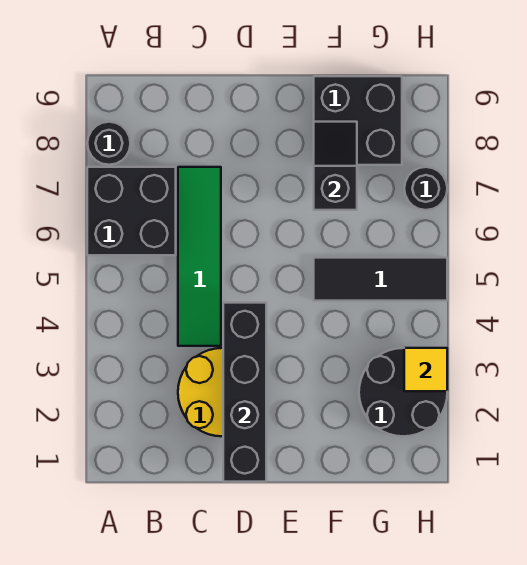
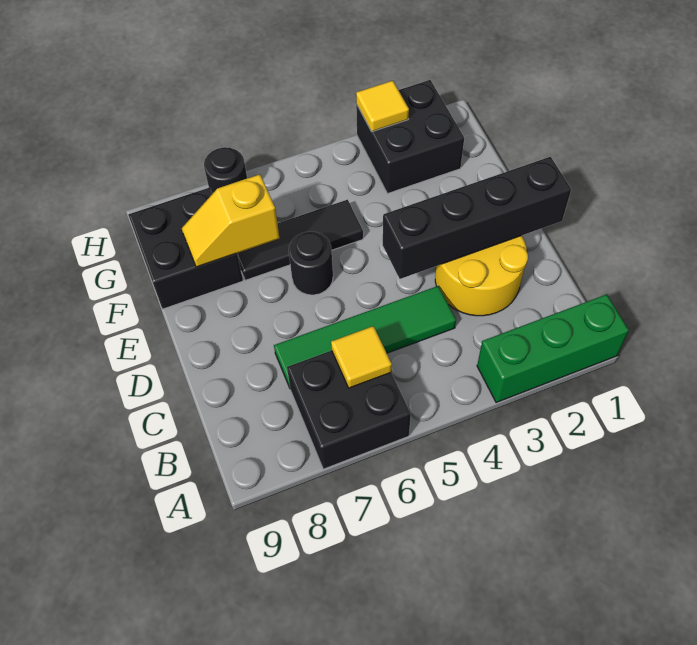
none -> green 1x3 brick [477,294,629,403]
black 1x1 round brick [87,122,130,165] -> black 1x1 round brick moved to [289,232,333,295]
none -> yellow 1x1 tile [331,326,392,388]
black 1x3 tile [314,258,447,301] -> black 1x3 tile turned to [237,200,363,280]
black 1x2 slope [314,122,357,210] -> yellow 1x2 slope [182,174,279,267]
black 2x2 round brick [359,348,447,436] -> black 2x2 brick [356,80,464,194]

